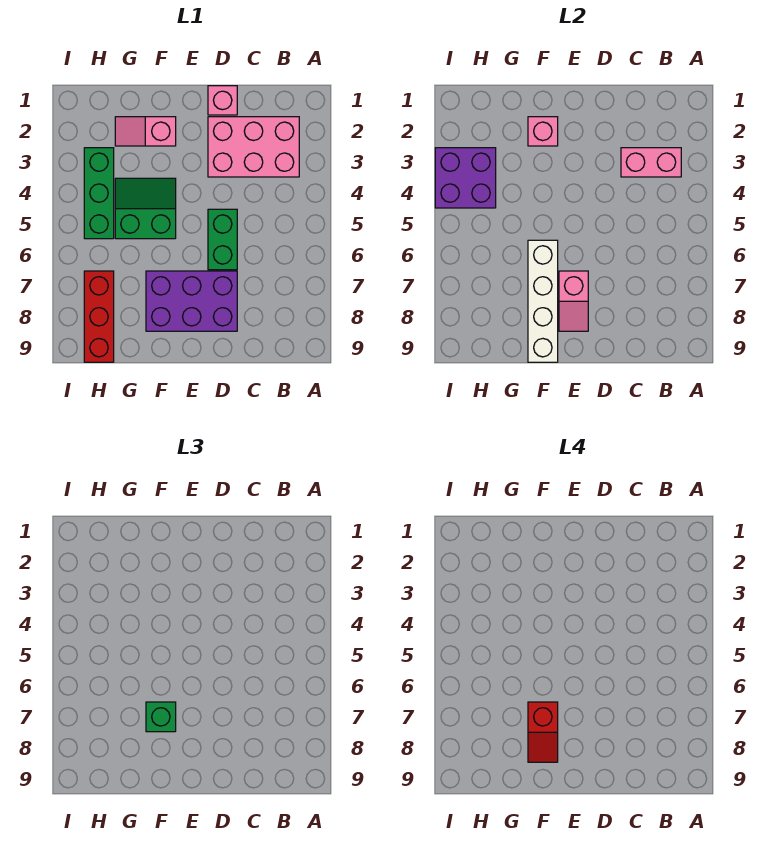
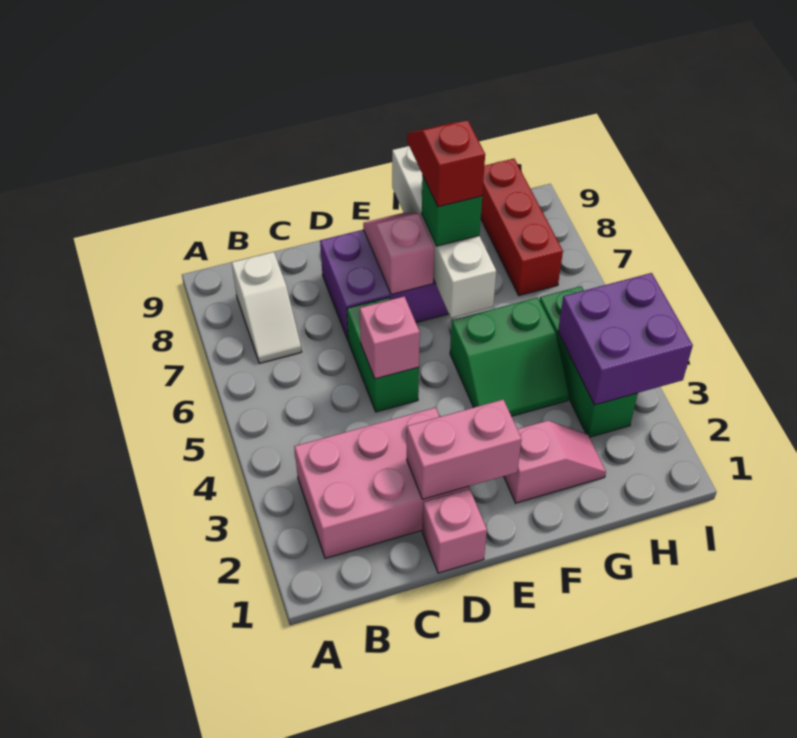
pink 1x2 brick [621,148,681,177] -> pink 1x2 brick moved to [407,400,522,499]
none -> white 1x2 slope [232,252,302,363]
pink 1x1 brick [528,117,558,146] -> pink 1x1 brick moved to [360,297,420,379]

